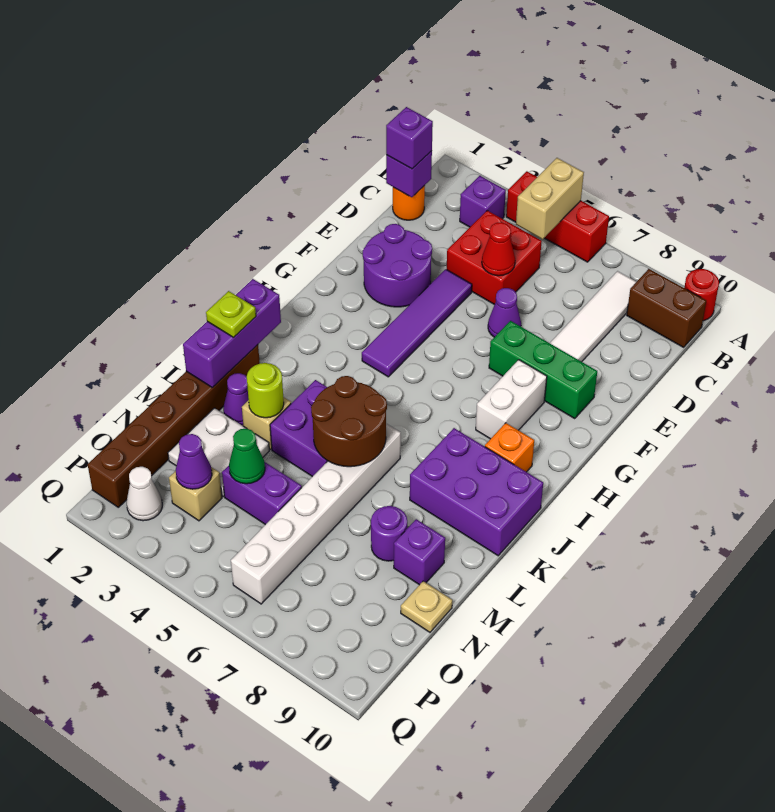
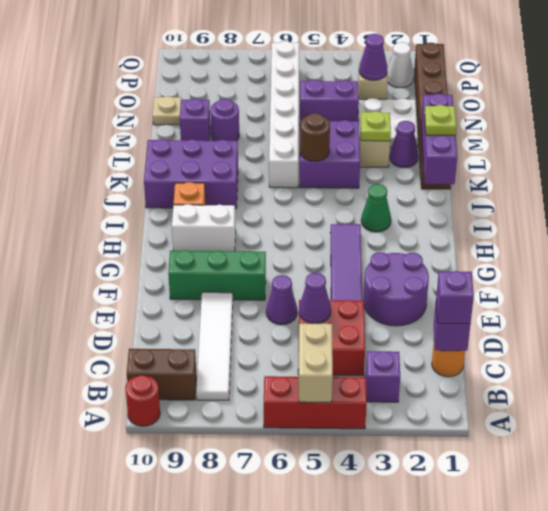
red 1x1 cone [482,222,515,276] -> purple 1x1 cone [299,273,331,324]
white 1x2 brick [476,360,547,439] -> white 1x2 brick turned to [172,204,236,251]
brown 2x2 round brick [311,376,387,467] -> brown 1x1 round brick [300,113,330,161]
lime 1x1 round brick [247,363,284,418] -> lime 1x1 plate [361,111,391,141]
green 1x1 cone [229,429,265,484] -> green 1x1 cone moved to [361,184,391,232]

